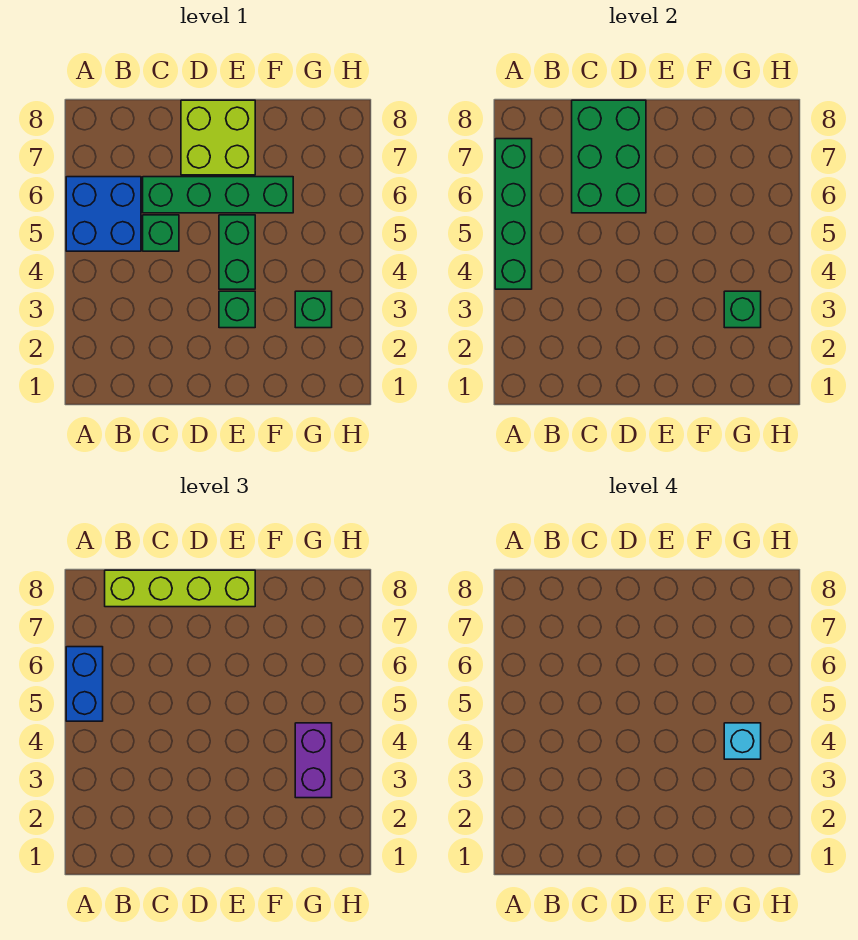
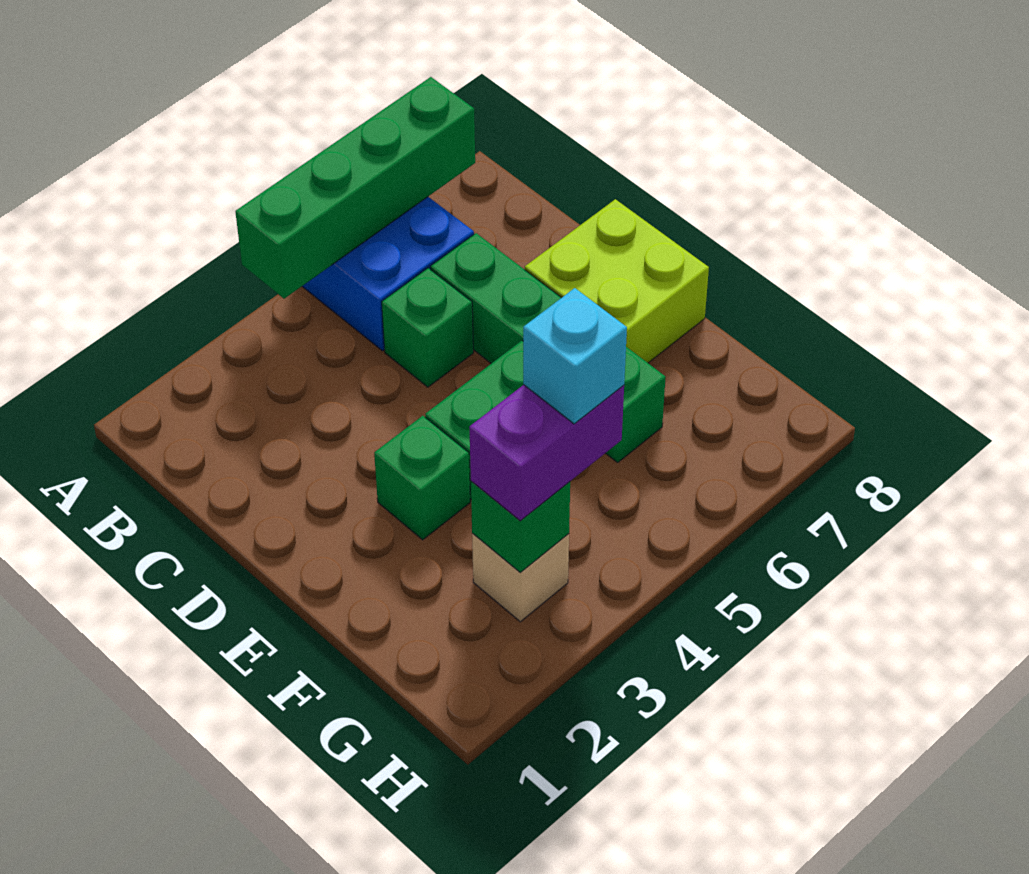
blue 1x2 brick [66,647,103,721] -> none
lime 1x4 brick [105,570,255,607] -> none
green 2x3 brick [572,100,646,213] -> none
green 1x1 brick [295,291,332,328] -> tan 1x1 brick [472,534,569,622]

